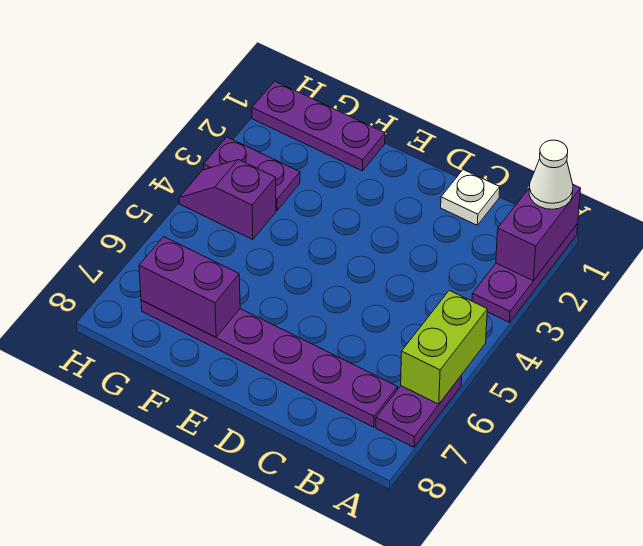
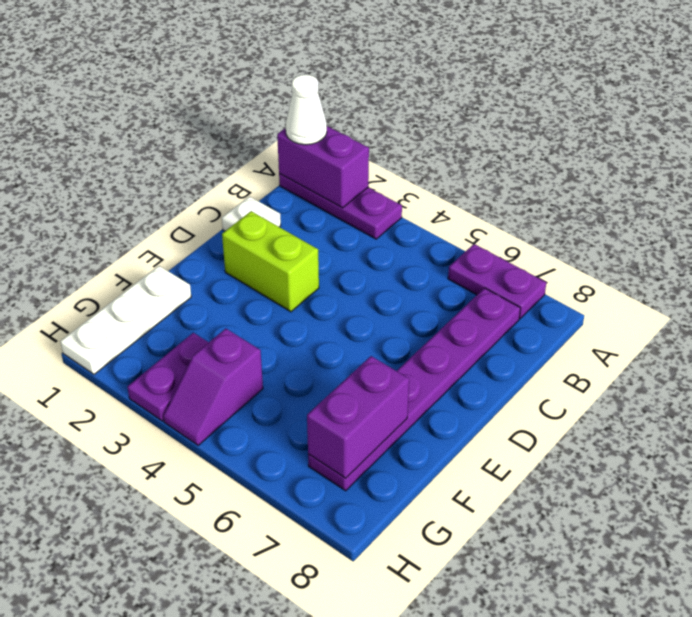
lime 1x2 brick [401,290,487,404] -> lime 1x2 brick moved to [222,211,319,312]
purple 1x3 plate [252,81,385,171] -> white 1x3 plate [60,266,191,374]

